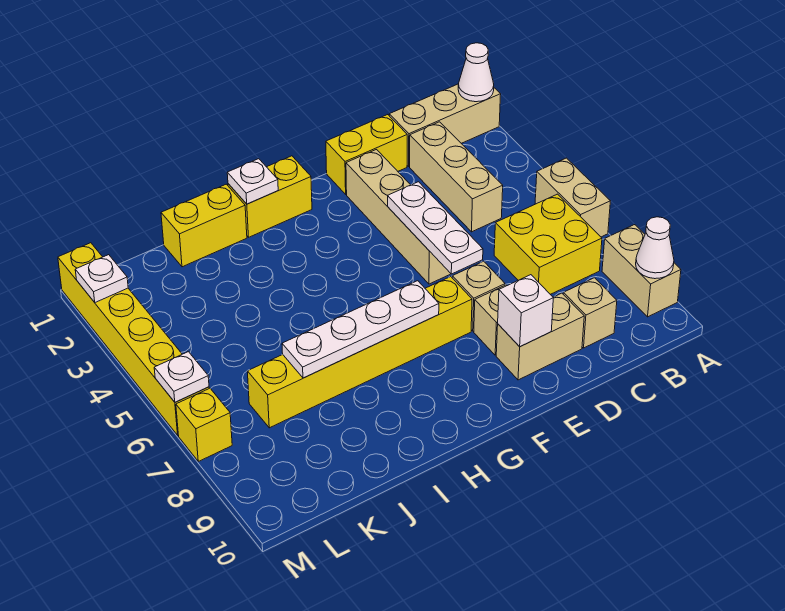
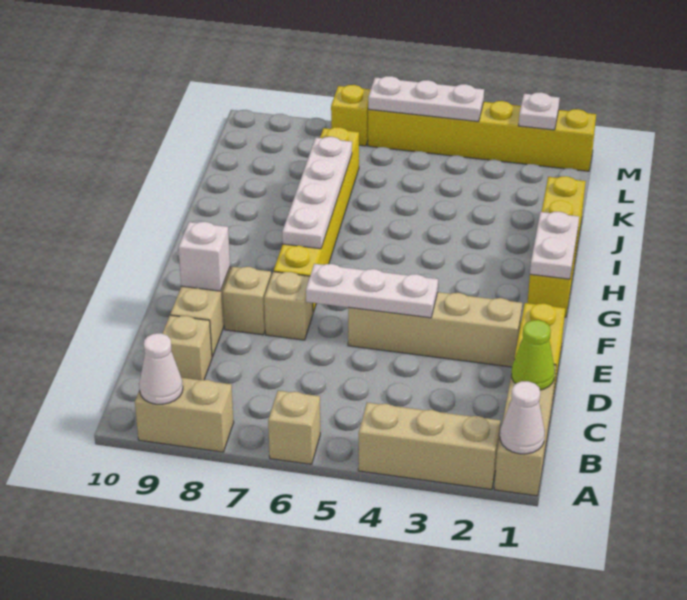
tan 1x2 brick [535,158,610,237] -> tan 1x1 brick [268,391,320,464]
yellow 2x2 brick [494,194,602,294] -> none
none -> lime 1x1 cone [512,320,555,390]
tan 1x3 brick [410,122,503,232] -> tan 1x3 brick moved to [358,402,500,490]
white 1x1 plate [227,159,278,204] -> white 1x2 plate [530,212,579,279]
white 1x1 plate [154,352,209,402] -> white 1x3 plate [368,76,484,122]

